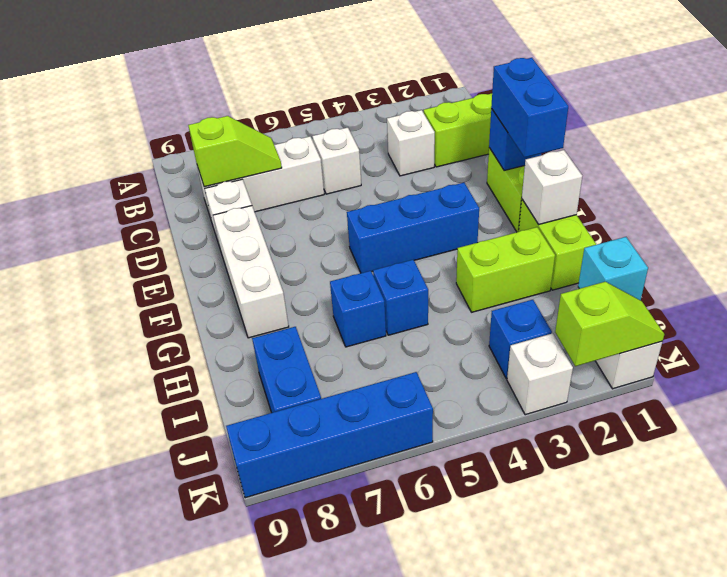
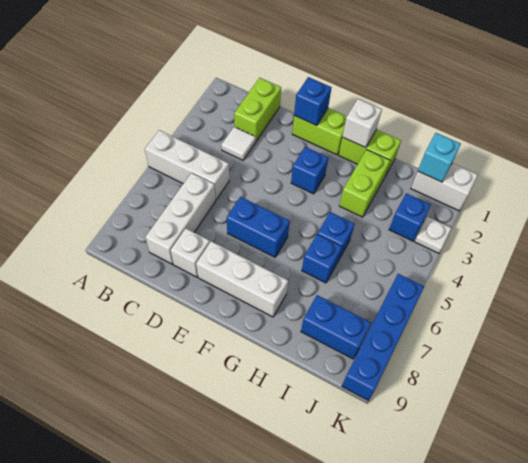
white 1x1 brick [387,110,435,176] -> white 1x1 tile [221,127,256,160]
white 1x1 brick [312,128,361,194] -> white 1x3 brick [145,130,229,200]
lime 1x2 slope [188,116,282,187] -> none
blue 1x2 brick [491,58,568,157] -> blue 1x2 brick moved to [227,197,290,257]
blue 1x3 brick [347,183,479,273] -> blue 1x1 brick [291,147,328,194]
lime 1x2 slope [555,282,664,366] -> none
white 1x1 brick [507,333,573,415] -> white 1x1 plate [415,217,451,253]

